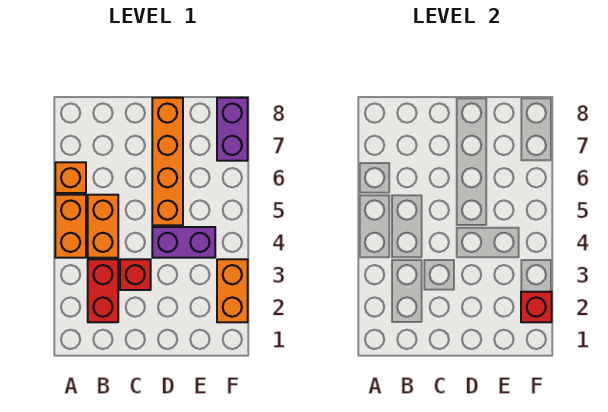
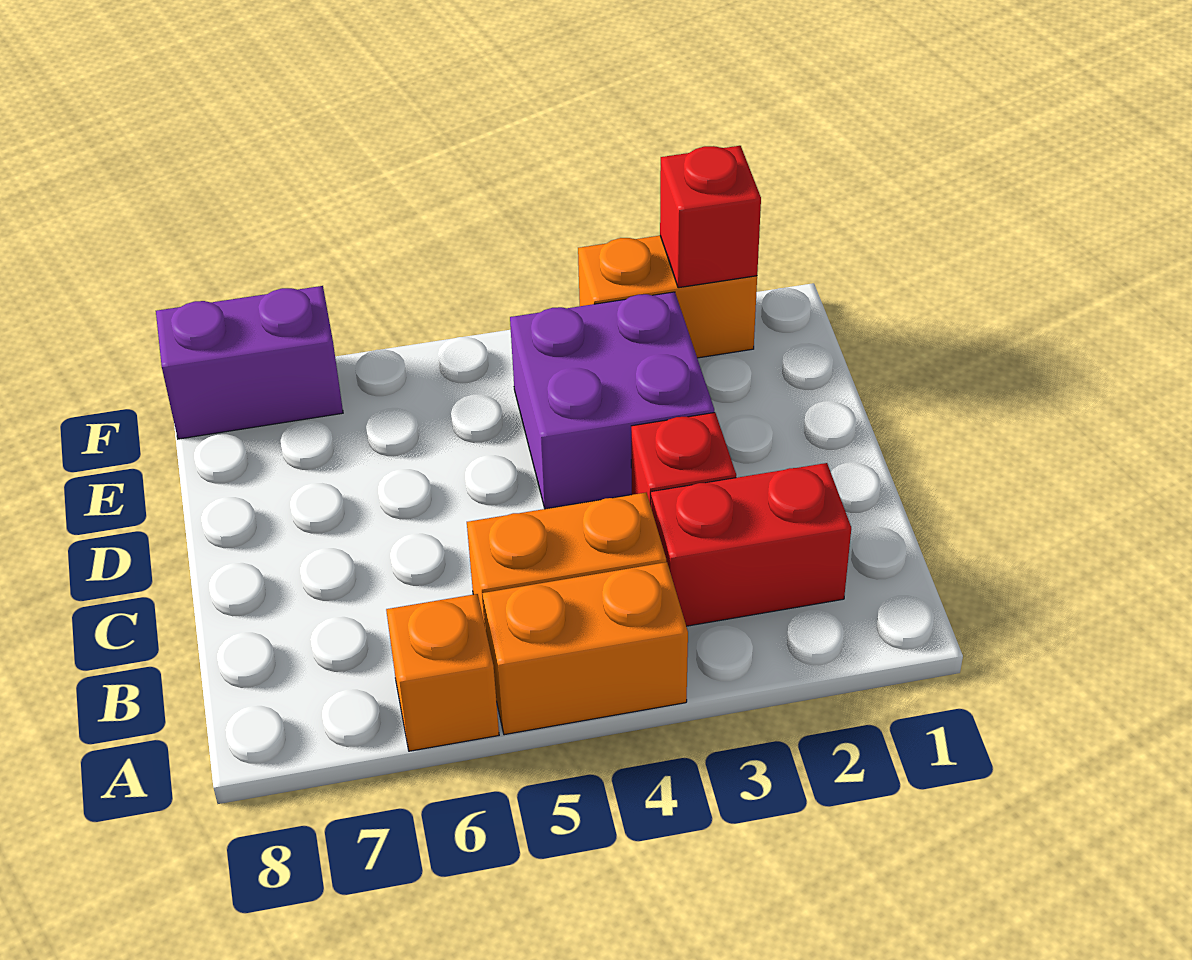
purple 1x2 brick [152,227,215,258] -> purple 2x2 brick [510,292,714,509]
orange 1x4 brick [152,98,183,225] -> none

